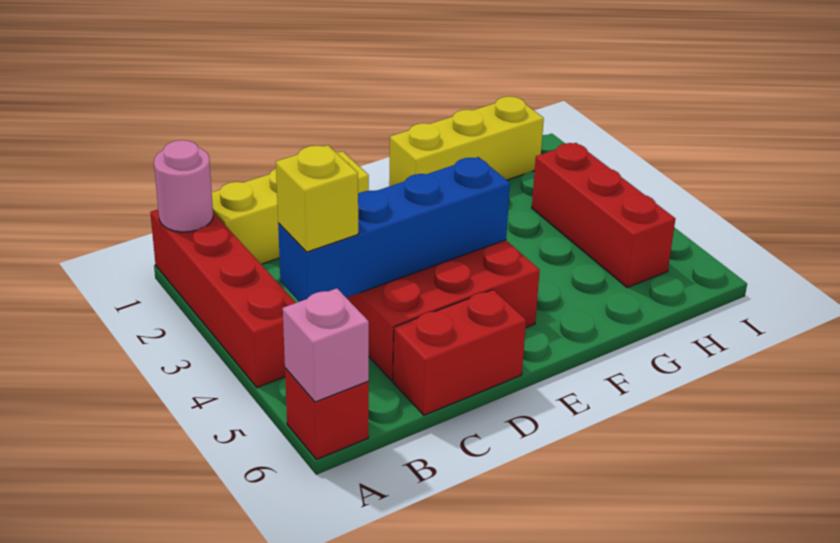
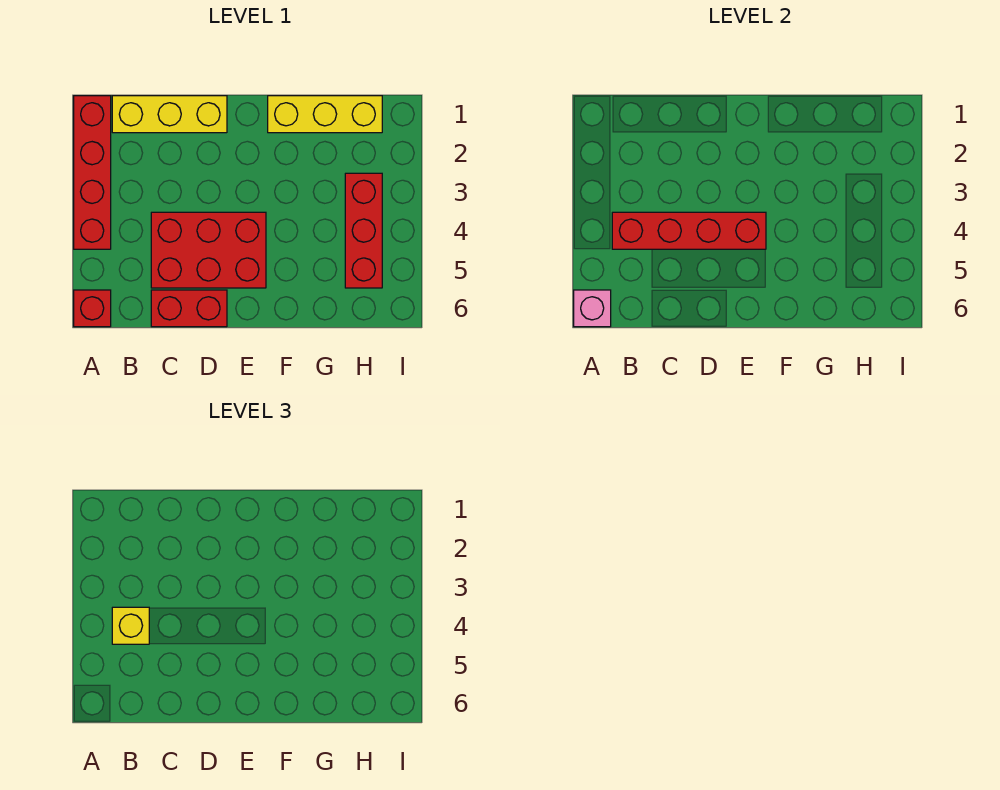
pink 1x1 round brick [154,140,213,232] -> none
blue 1x4 brick [278,157,510,302] -> red 1x4 brick [612,212,766,249]

